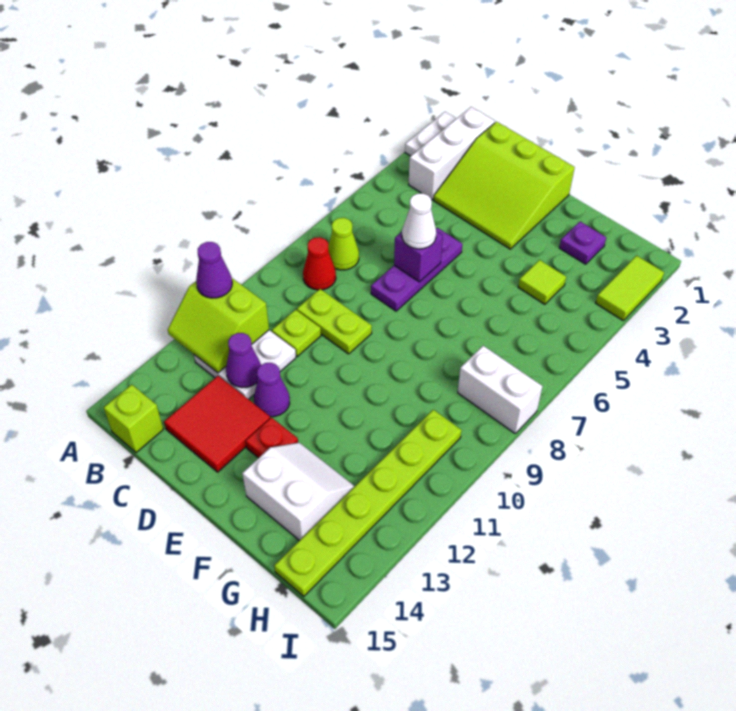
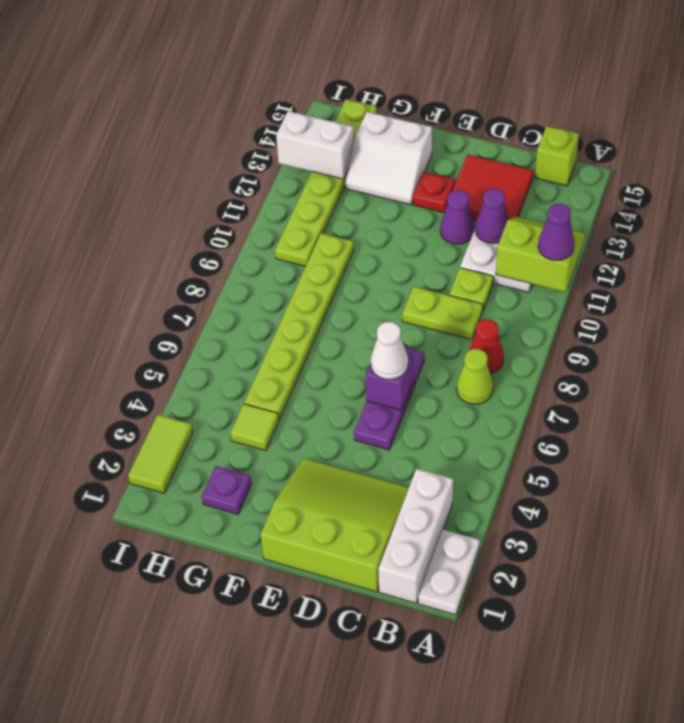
none -> lime 1x6 plate [244,233,354,420]
white 1x2 brick [458,346,543,433] -> white 1x2 brick moved to [276,111,354,179]

